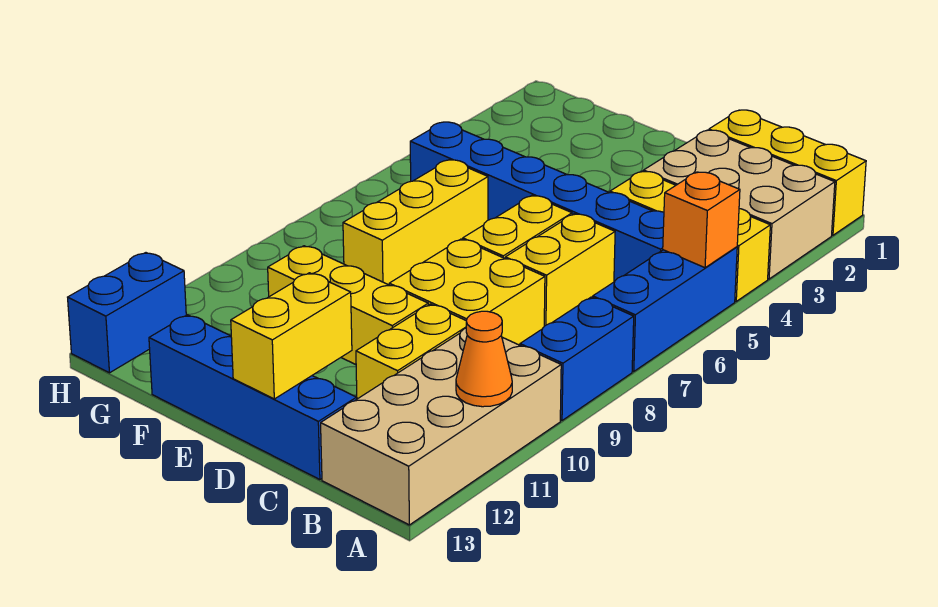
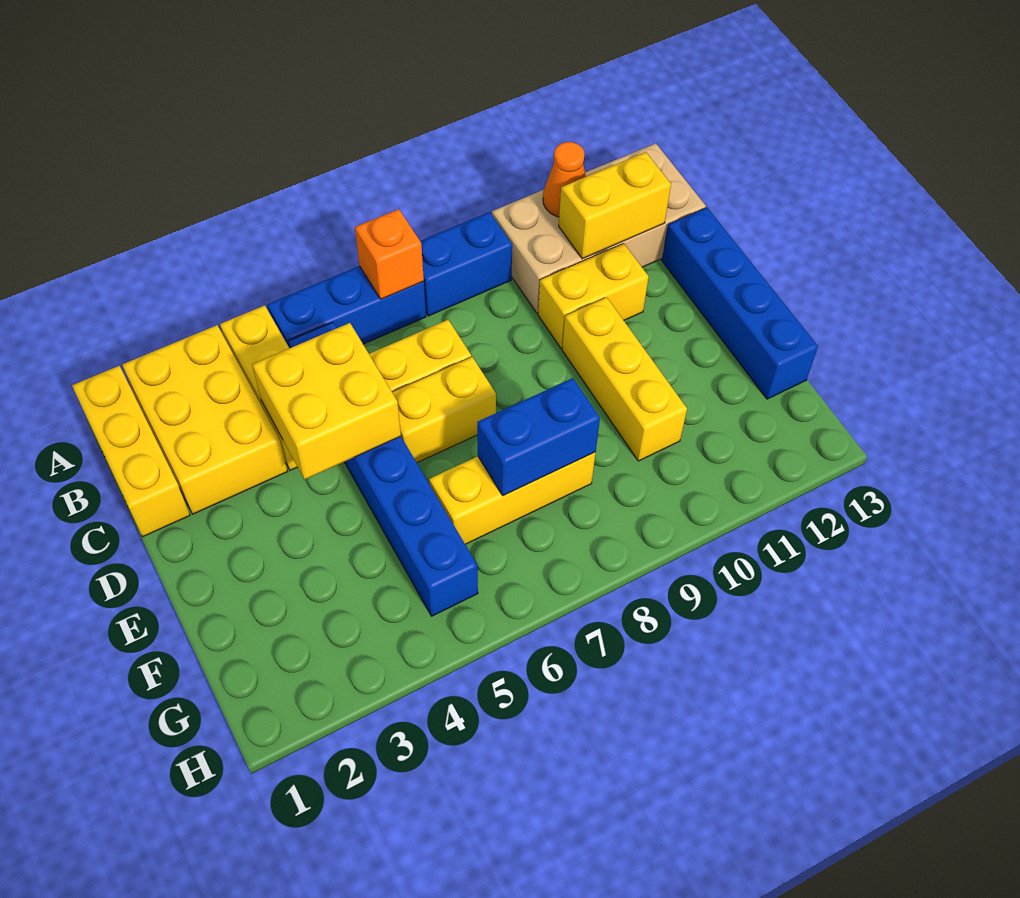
tan 2x3 brick [644,130,835,279] -> yellow 2x3 brick [122,325,287,514]
orange 1x1 brick [663,172,740,268] -> orange 1x1 brick moved to [355,209,424,299]
yellow 2x2 brick [389,239,545,345] -> yellow 2x2 brick moved to [252,323,401,479]
yellow 1x2 brick [231,273,352,399] -> yellow 1x2 brick moved to [559,152,671,259]
blue 1x2 brick [68,253,186,373] -> blue 1x2 brick moved to [477,378,600,496]

